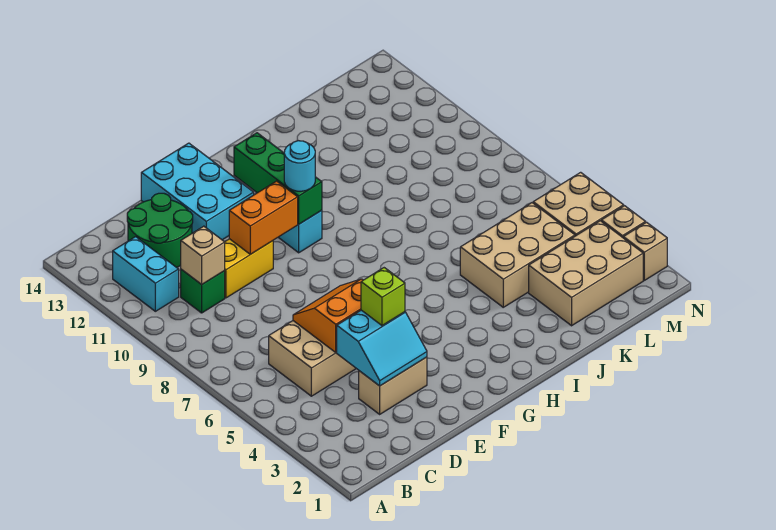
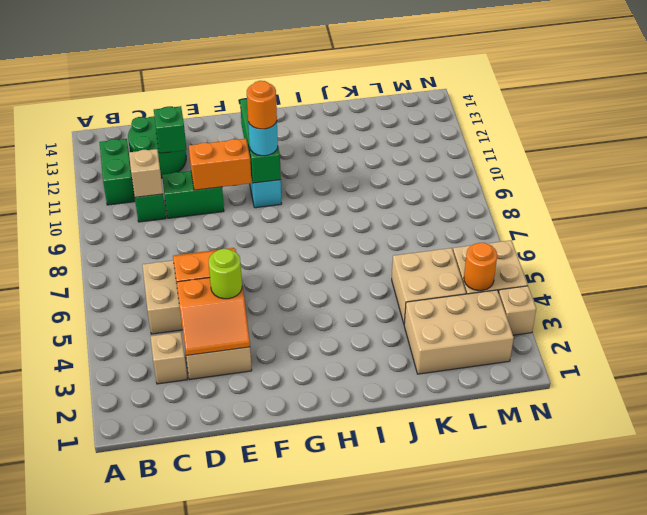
cyan 1x2 brick [113,237,179,311] -> green 1x2 brick [100,139,134,205]
cyan 2x2 slope [336,310,427,386] -> orange 2x2 slope [177,278,250,356]
yellow 1x2 brick [224,239,273,298] -> green 1x2 brick [162,171,224,218]
none -> green 1x1 brick [154,106,186,153]
lime 1x1 brick [361,268,405,325] -> lime 1x1 round brick [209,249,242,299]
cyan 2x3 brick [141,143,254,240] -> none
none -> orange 1x1 round brick [247,81,277,129]
tan 2x3 brick [460,203,575,307] -> tan 2x2 brick [392,248,466,323]
none -> orange 1x1 round brick [464,243,497,291]
tan 1x1 brick [623,222,667,280] -> tan 1x1 brick moved to [150,332,187,384]

